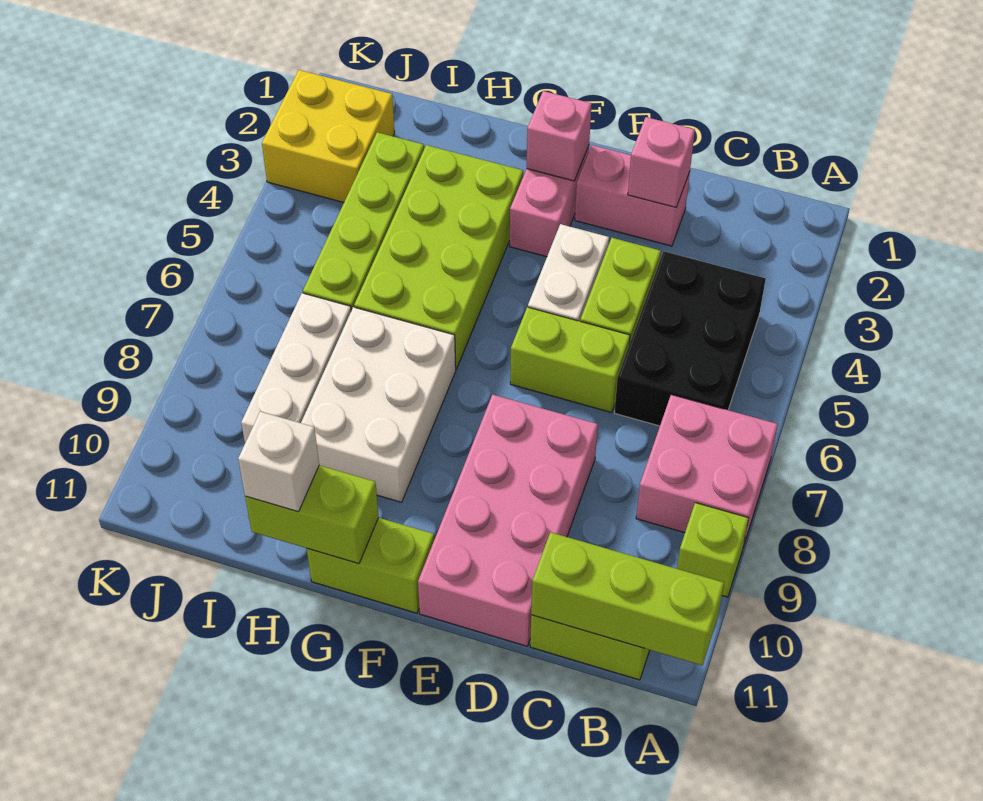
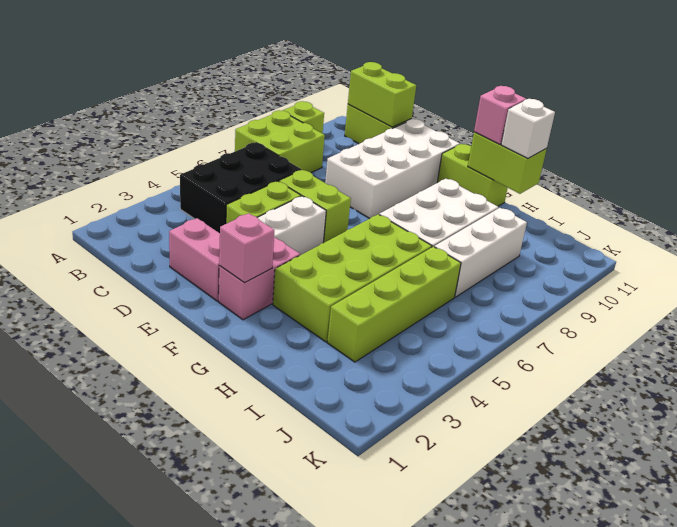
pink 2x2 brick [636,395,778,547] -> lime 2x2 brick [235,110,325,172]
lime 1x3 brick [531,532,724,665] -> lime 1x2 brick [348,62,416,127]
pink 1x1 brick [628,117,695,207] -> pink 1x1 brick moved to [474,86,526,144]
pink 2x4 brick [418,395,598,646] -> white 2x4 brick [325,119,460,219]
yellow 2x2 brick [262,70,395,203] -> none

